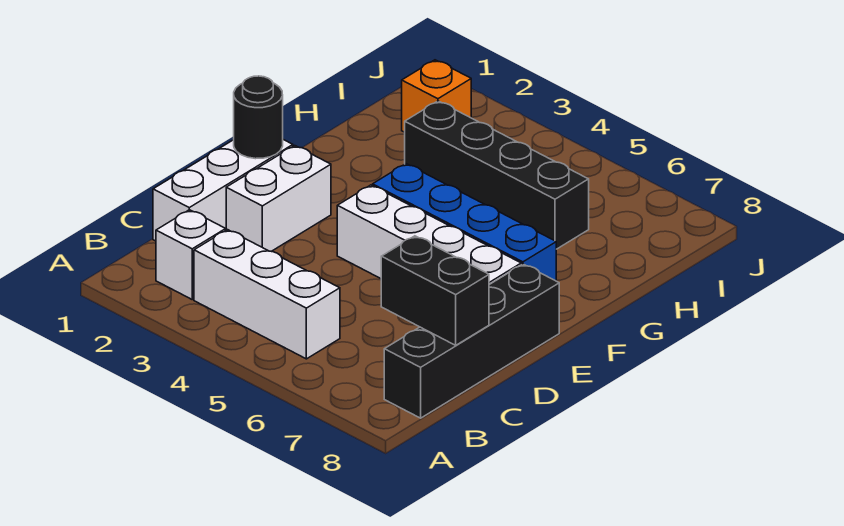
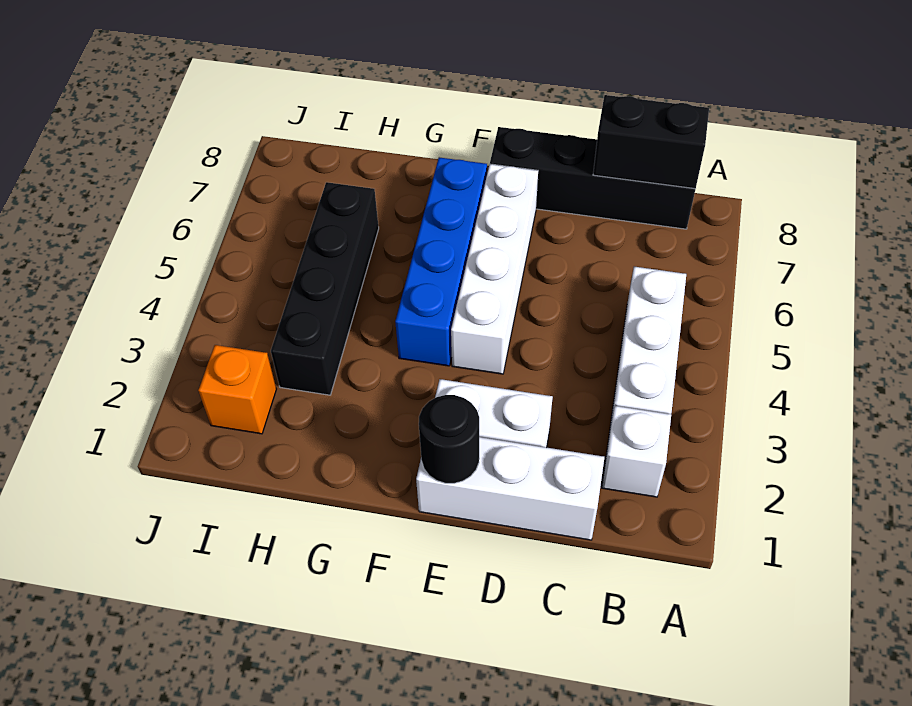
black 1x2 brick [381,236,489,345] -> black 1x2 brick turned to [593,95,709,189]

